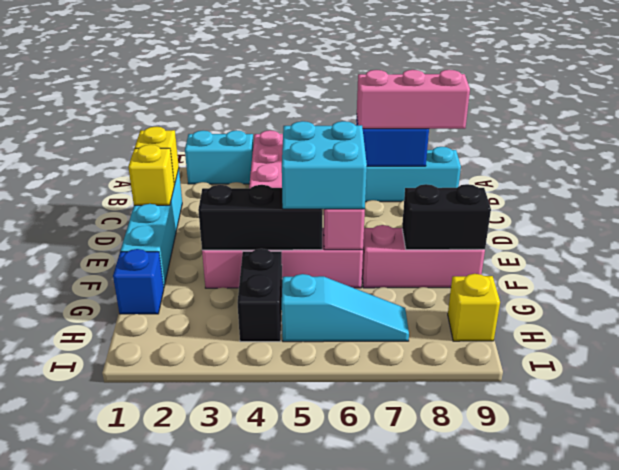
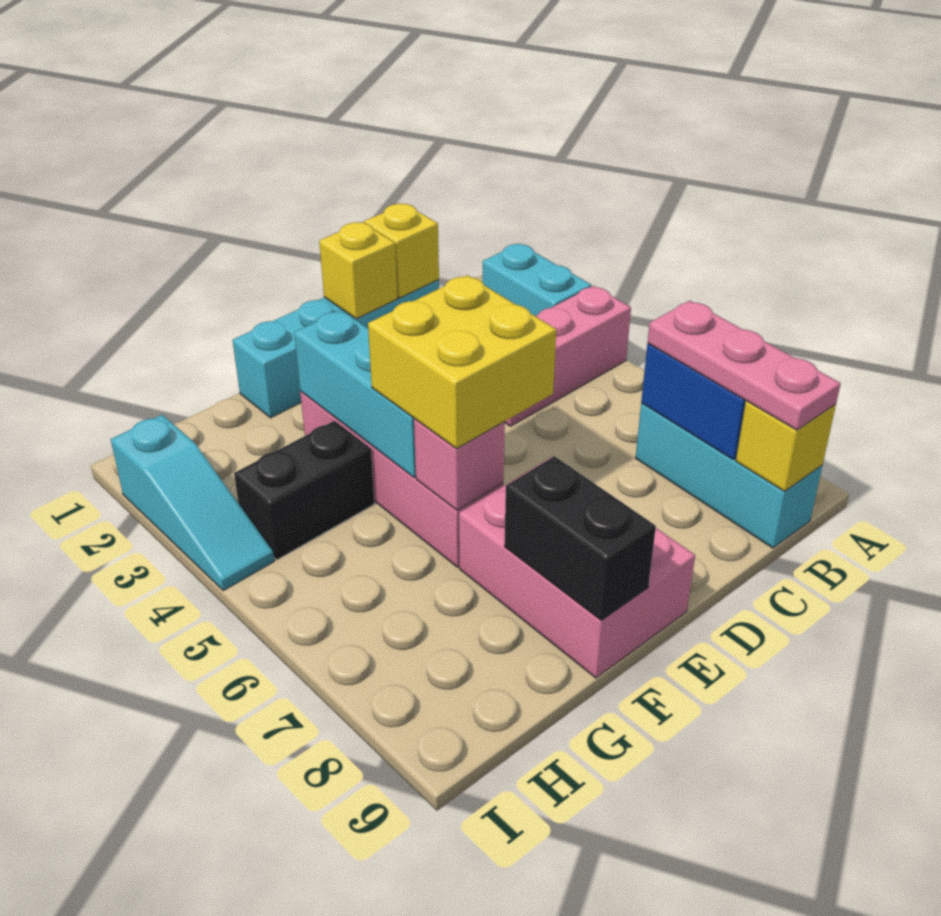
pink 1x3 brick [357,70,470,129] -> pink 1x3 plate [647,301,841,430]
cyan 2x2 brick [282,121,367,209] -> yellow 2x2 brick [368,275,556,449]
black 1x3 brick [198,185,323,250] -> cyan 1x3 brick [294,310,416,477]
pink 1x3 brick [362,225,485,288] -> pink 2x3 brick [459,457,695,678]
blue 1x1 brick [113,249,164,314] -> none
cyan 1x3 slope [282,274,409,342] -> cyan 1x3 slope moved to [111,415,274,591]
yellow 1x1 brick [448,274,500,341] -> yellow 1x1 brick moved to [736,401,836,491]

